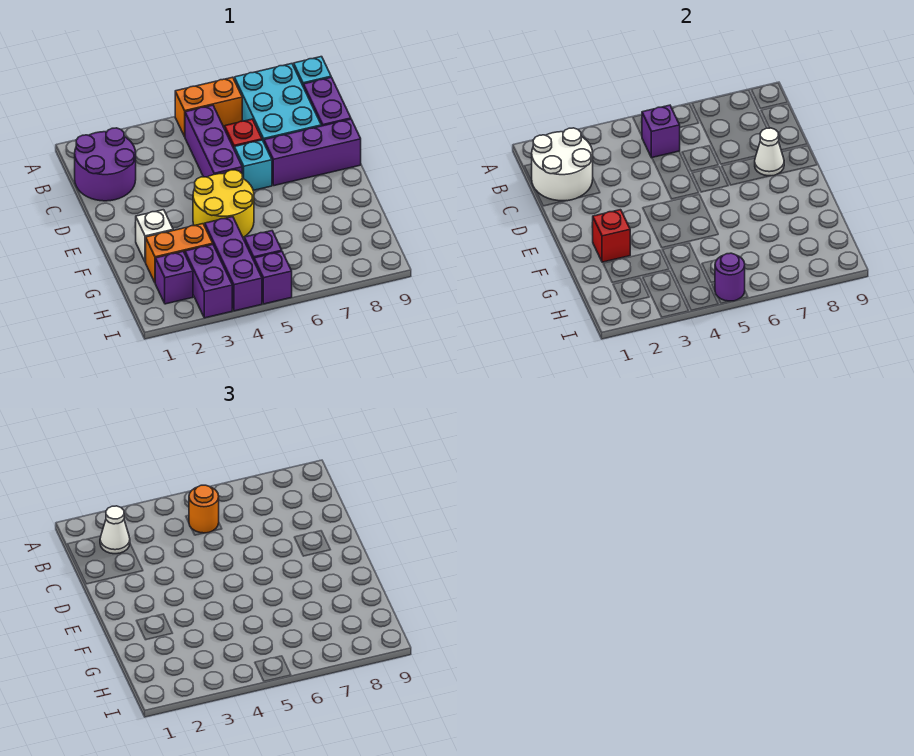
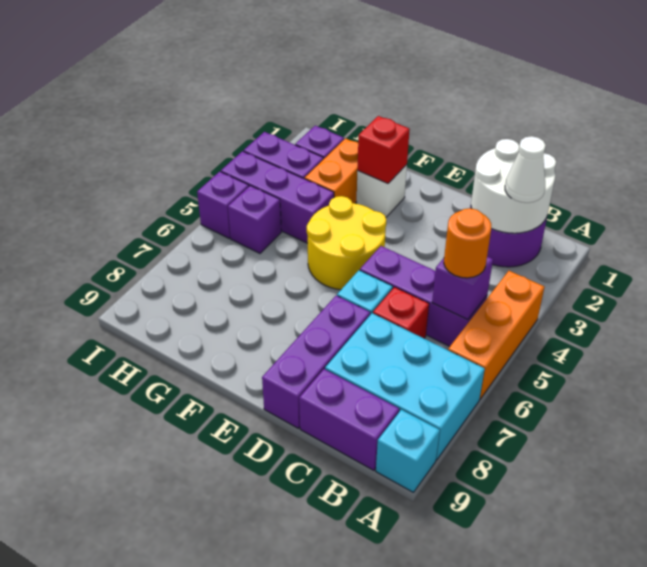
orange 1x2 brick [175,77,242,137] -> orange 1x3 brick [448,271,544,399]
white 1x1 cone [755,128,784,176] -> none
purple 1x1 round brick [715,253,745,301] -> none

